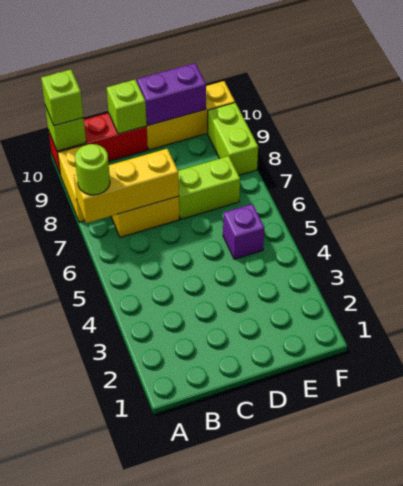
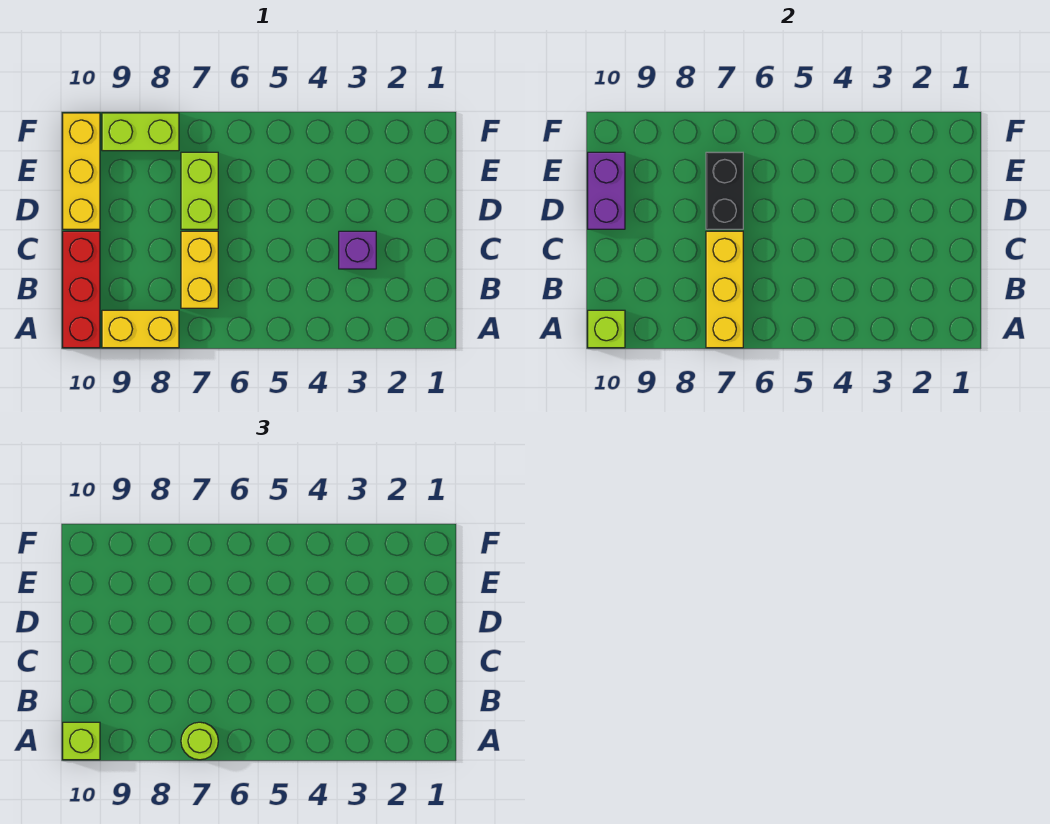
lime 1x1 brick [107,80,147,134] -> none
none -> black 1x2 brick [706,152,743,229]
purple 1x1 brick [223,204,265,259] -> purple 1x1 brick moved to [339,231,376,269]

